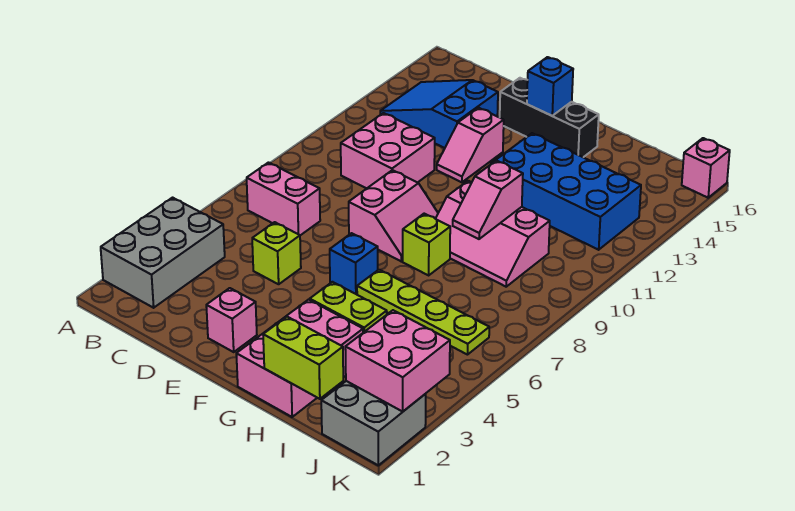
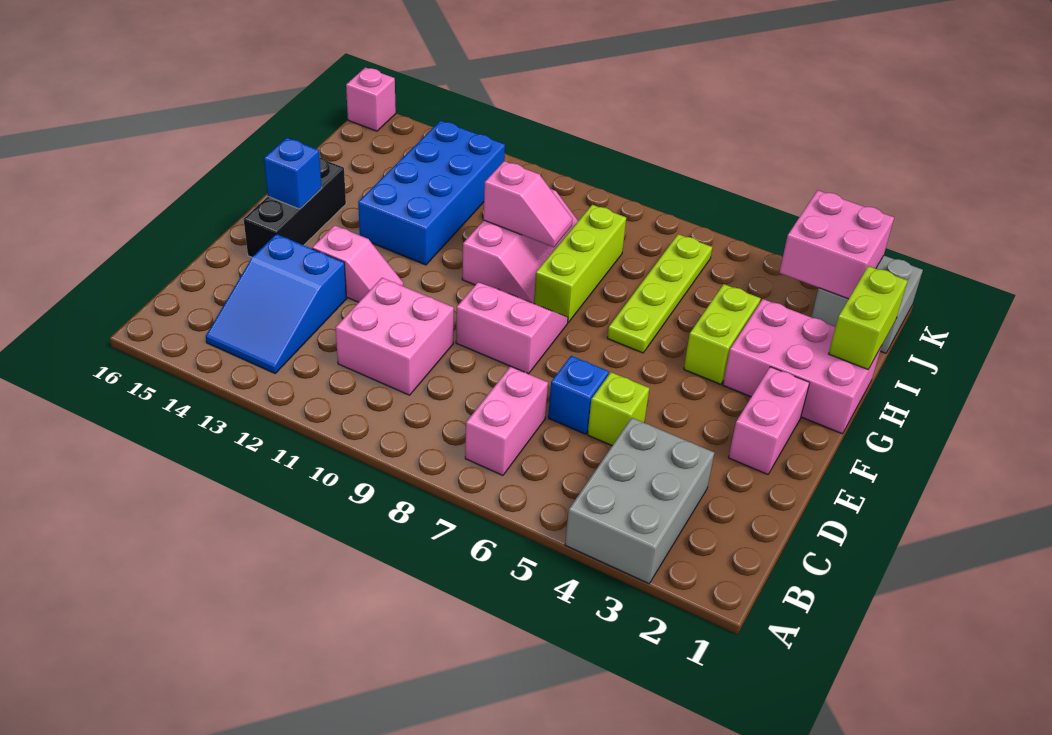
grey 2x3 brick [101,198,225,308] -> grey 2x3 brick turned to [565,418,714,584]
pink 1x1 brick [206,288,257,352] -> pink 1x2 brick [729,367,810,474]
blue 1x1 brick [330,233,378,294] -> blue 1x1 brick moved to [548,356,609,434]
lime 1x1 brick [403,214,450,275] -> lime 1x3 brick [534,205,626,322]

